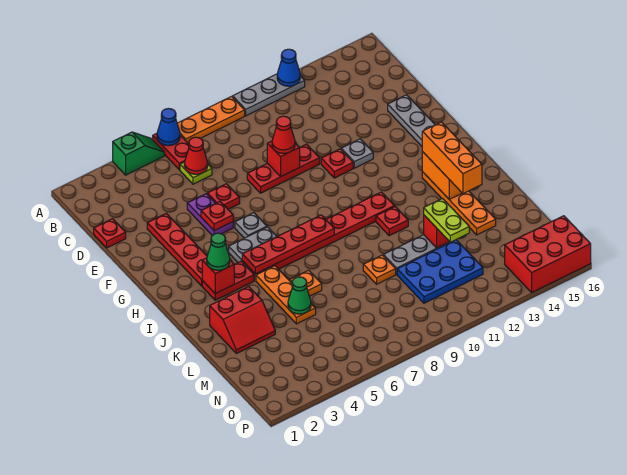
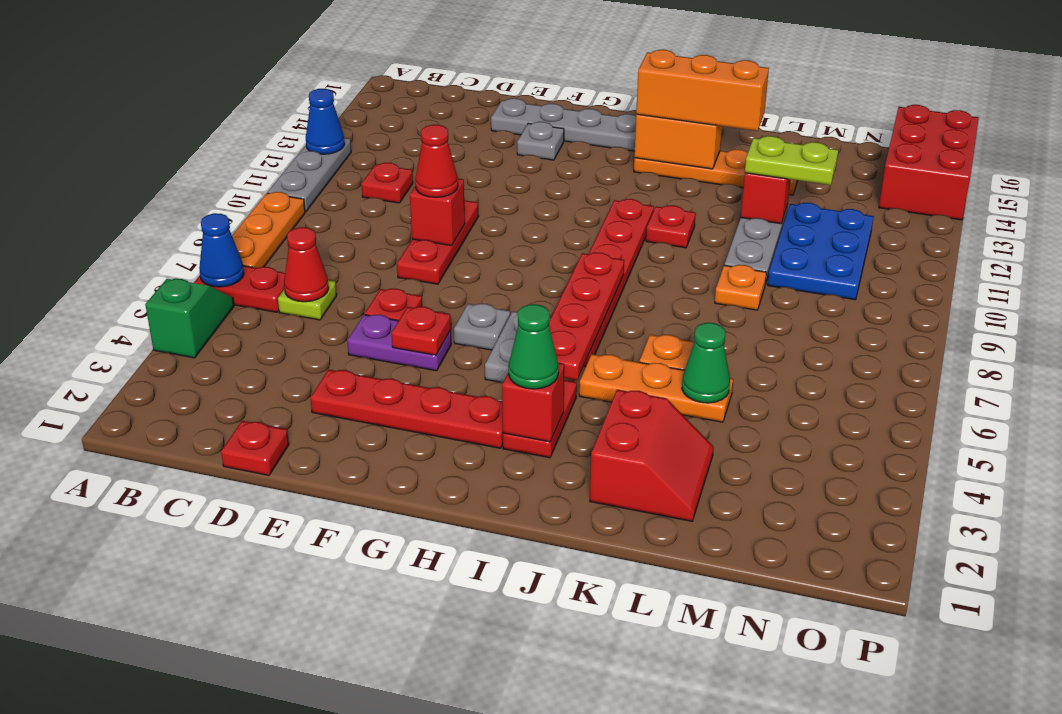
red 1x1 plate [321,149,353,178] -> red 1x1 plate moved to [361,163,413,203]
grey 1x1 plate [341,139,373,168] -> grey 1x1 plate moved to [517,122,564,160]

